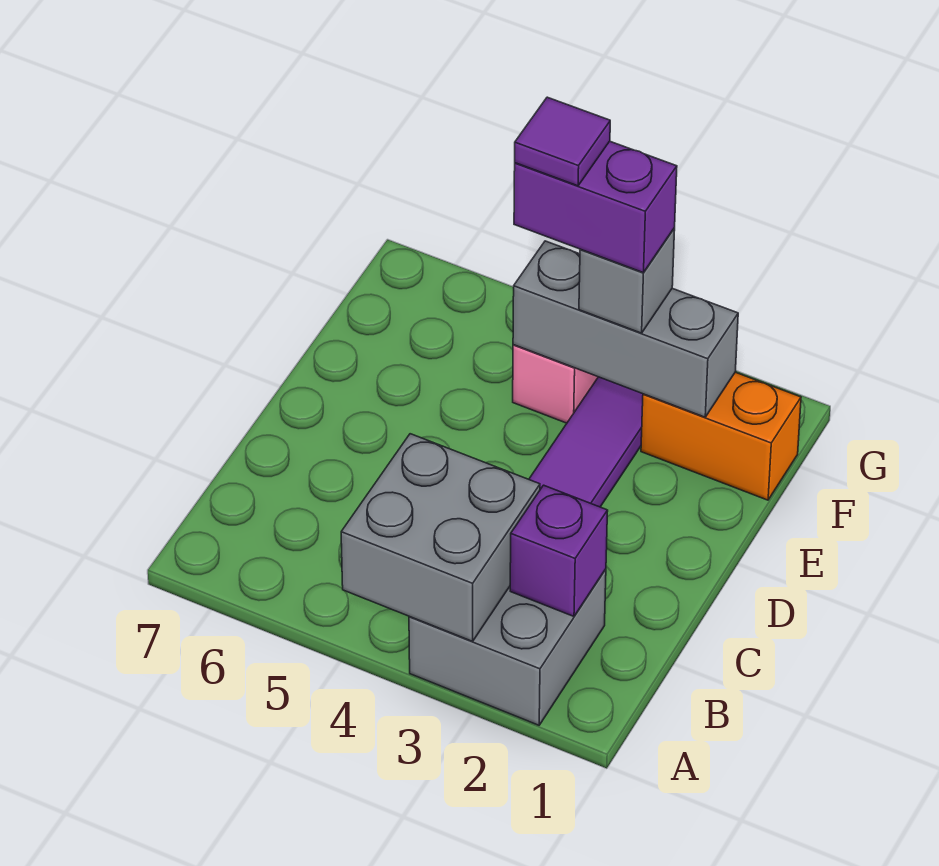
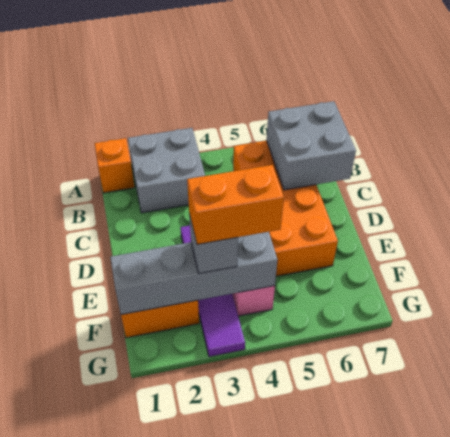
none -> orange 1x1 brick [94,138,135,193]
grey 2x2 brick [341,434,540,641] -> grey 2x2 brick moved to [267,101,356,190]
purple 1x1 brick [510,485,608,616] -> none
none -> orange 2x4 brick [233,141,338,276]
grey 1x3 brick [513,241,738,417] -> grey 1x4 brick [110,232,278,315]
purple 1x2 brick [514,141,677,273] -> orange 1x2 brick [187,165,284,245]
purple 1x1 tile [515,97,610,186] -> none

